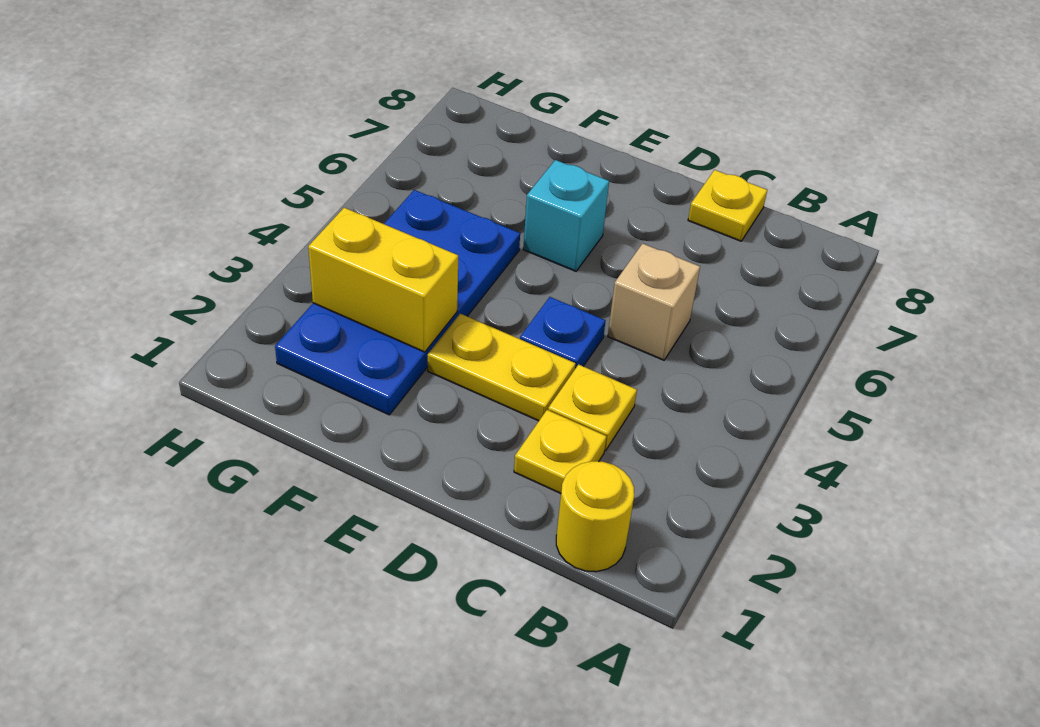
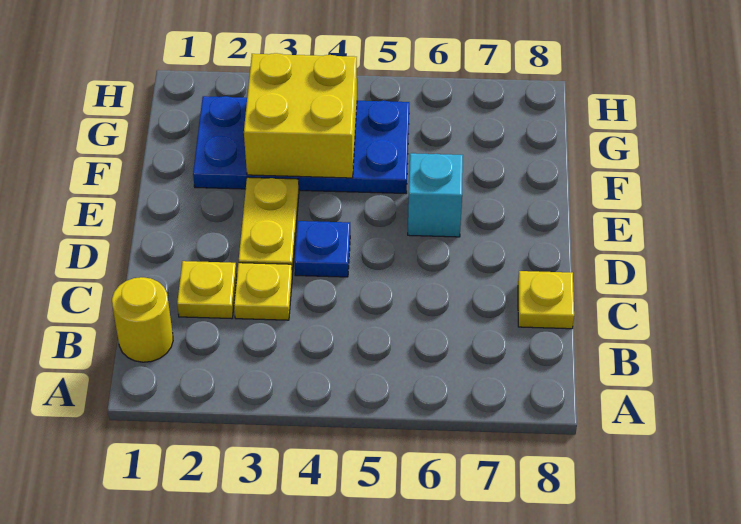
tan 1x1 brick [608,243,700,360] -> none
yellow 1x2 brick [308,208,458,352] -> yellow 2x2 brick [244,53,357,178]

